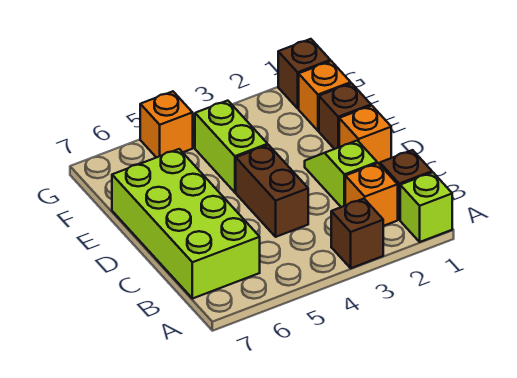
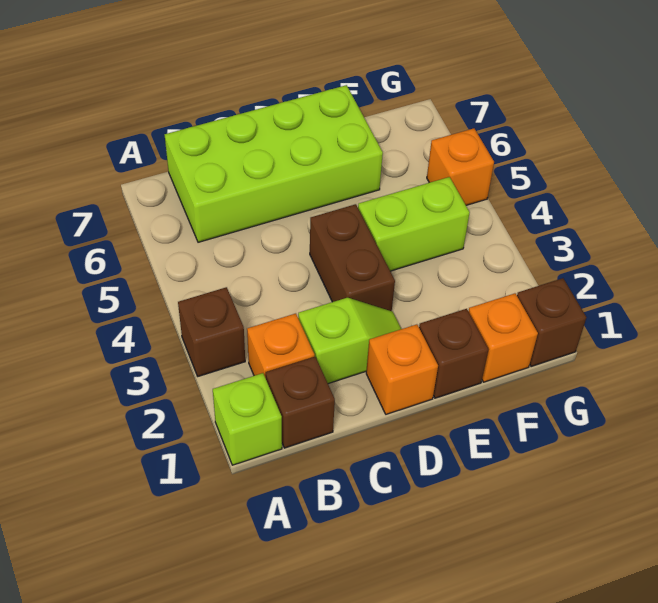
brown 1x2 brick [236,145,308,237] -> brown 1x2 brick turned to [310,204,395,311]

